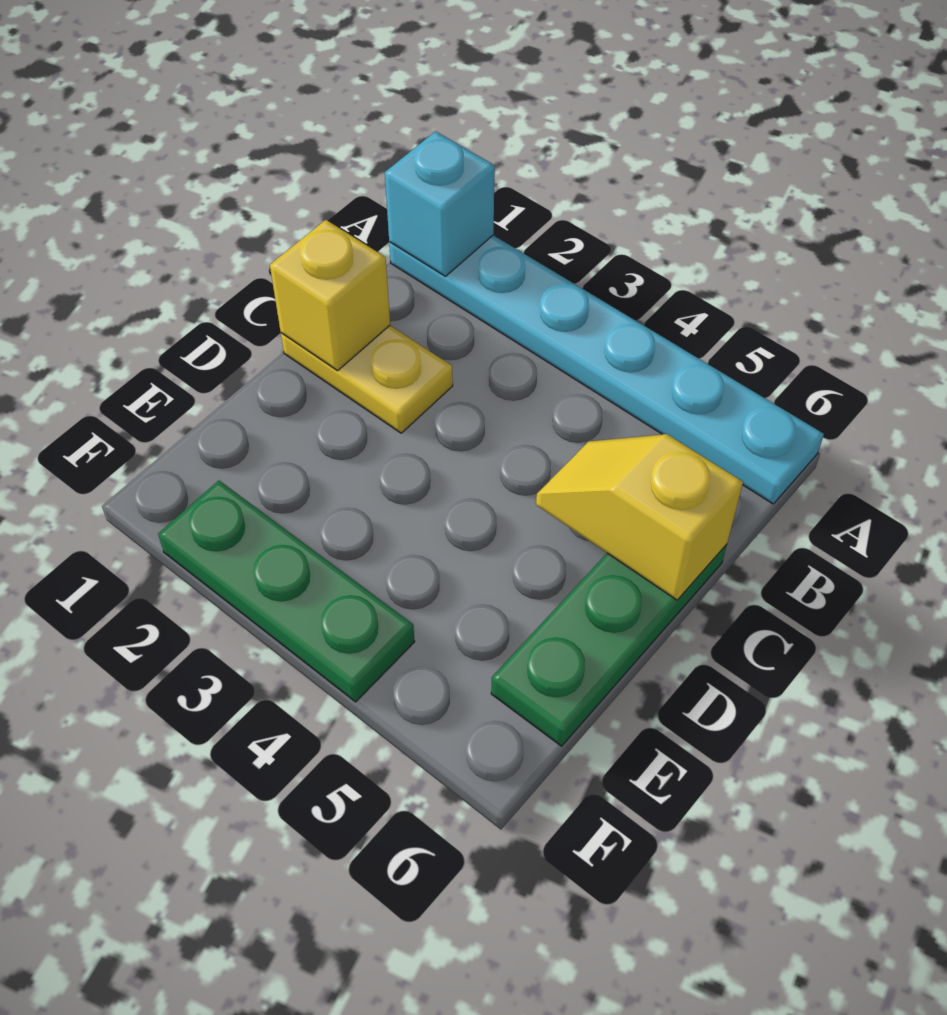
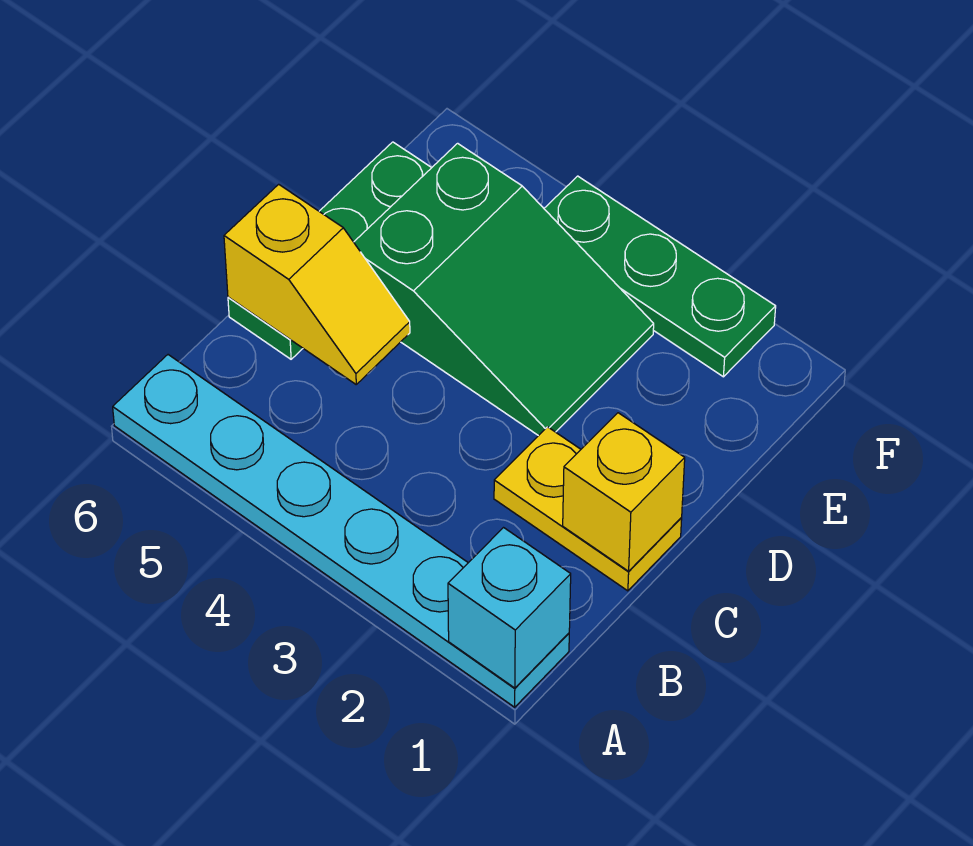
none -> green 2x3 slope [354,143,654,436]

